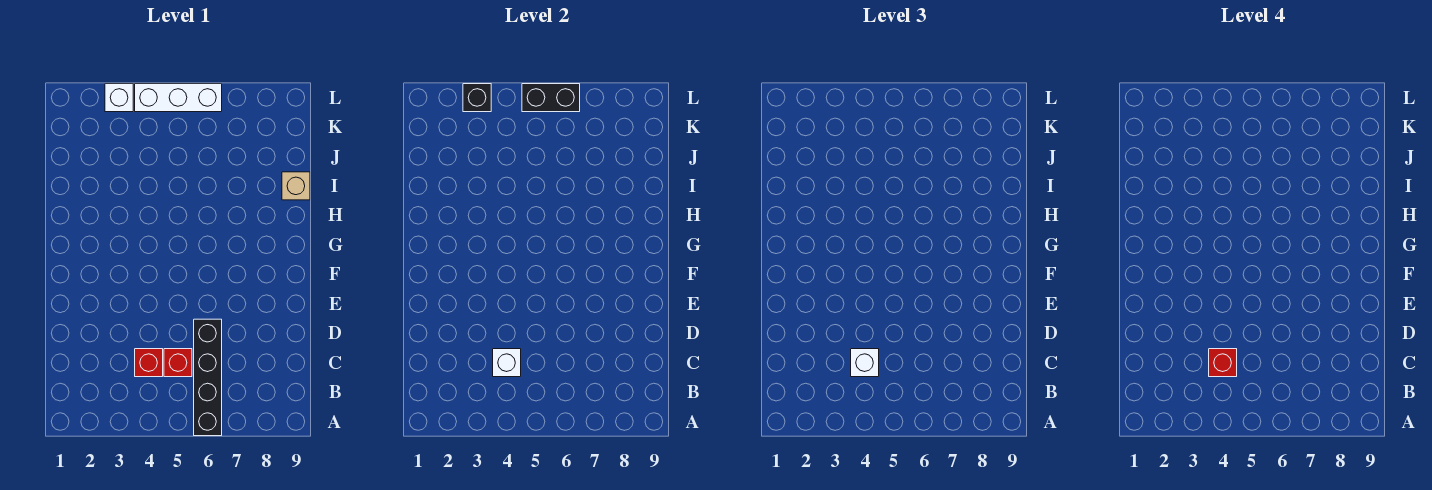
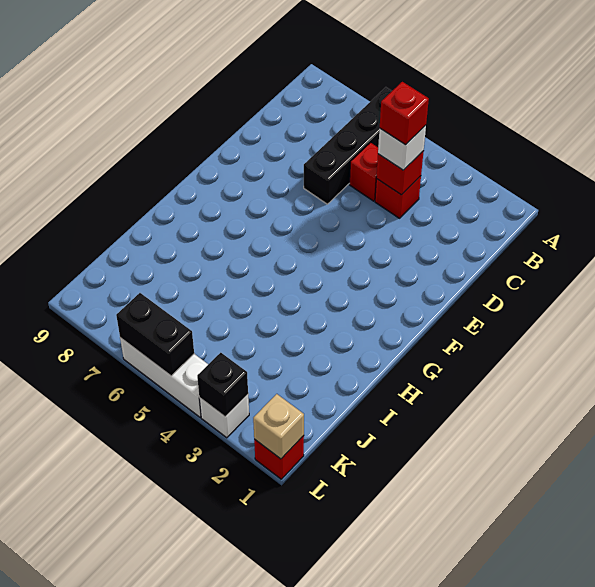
white 1x1 brick [493,349,521,377] -> red 1x1 brick [376,151,424,195]
tan 1x1 brick [282,172,310,200] -> tan 1x1 brick moved to [253,394,304,459]
none -> red 1x1 brick [254,436,304,479]

